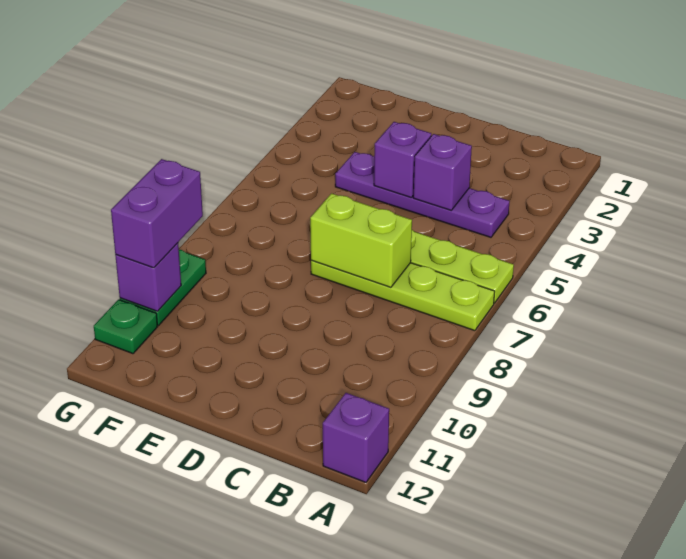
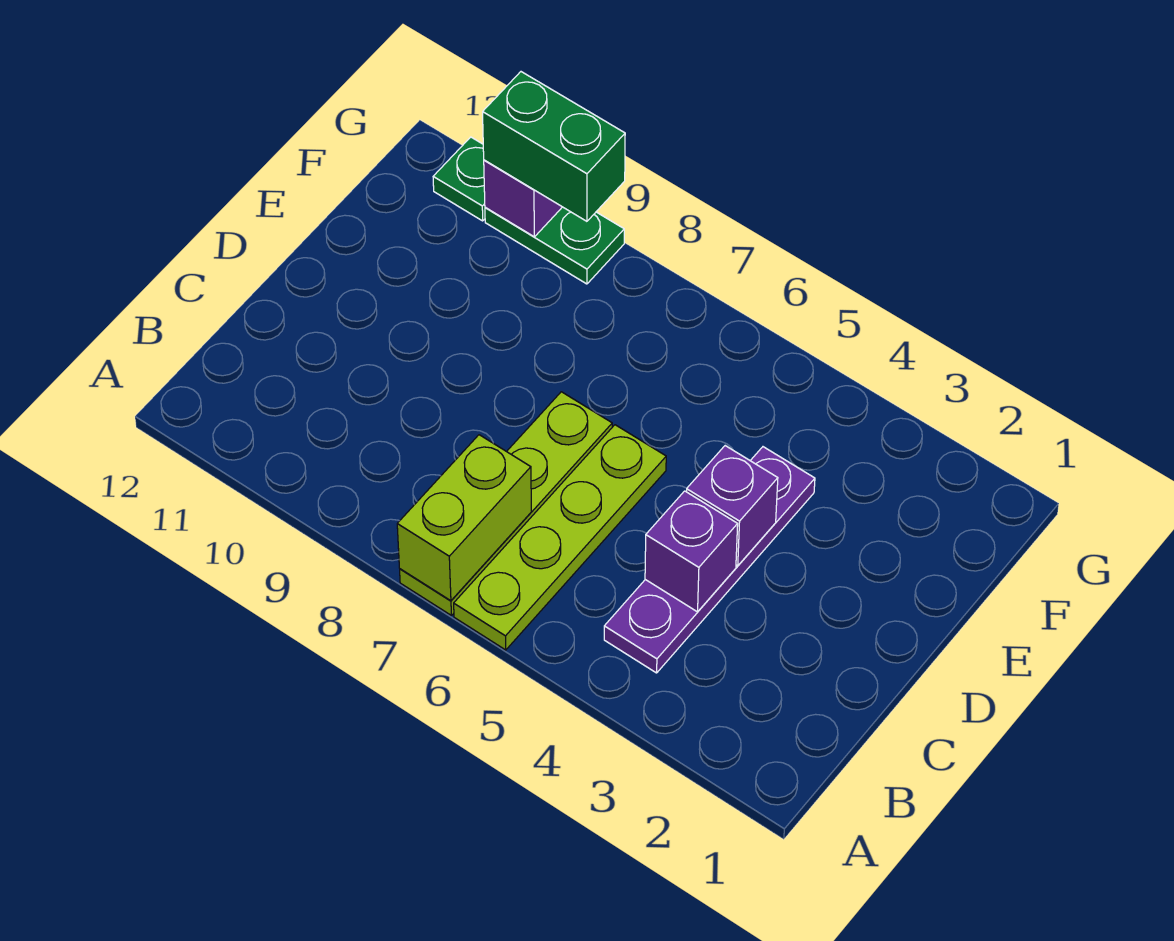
purple 1x1 brick [323,393,389,482] -> none
lime 1x2 brick [310,193,412,287] -> lime 1x2 brick moved to [397,435,531,601]
purple 1x2 brick [111,159,203,268] -> green 1x2 brick [483,72,625,221]

